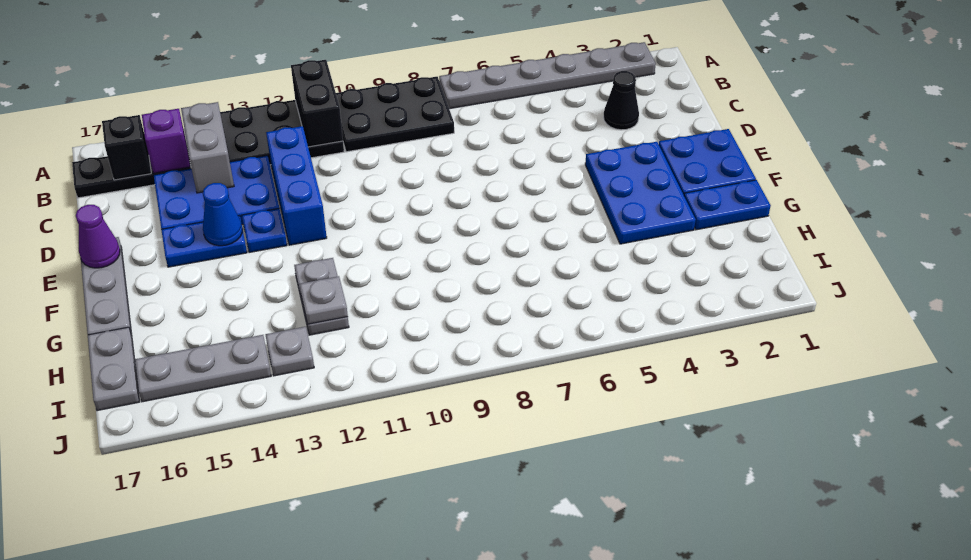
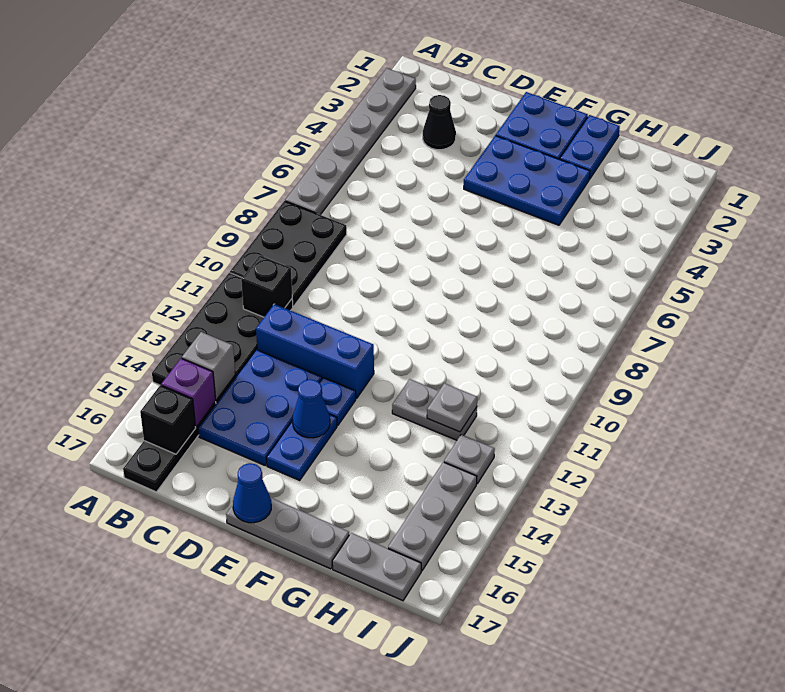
black 1x2 brick [291,60,343,147] -> black 1x1 brick [241,255,292,317]
grey 1x2 brick [181,102,234,193] -> grey 1x1 brick [182,332,235,400]
purple 1x1 cone [76,205,120,268] -> blue 1x1 cone [233,463,271,523]

